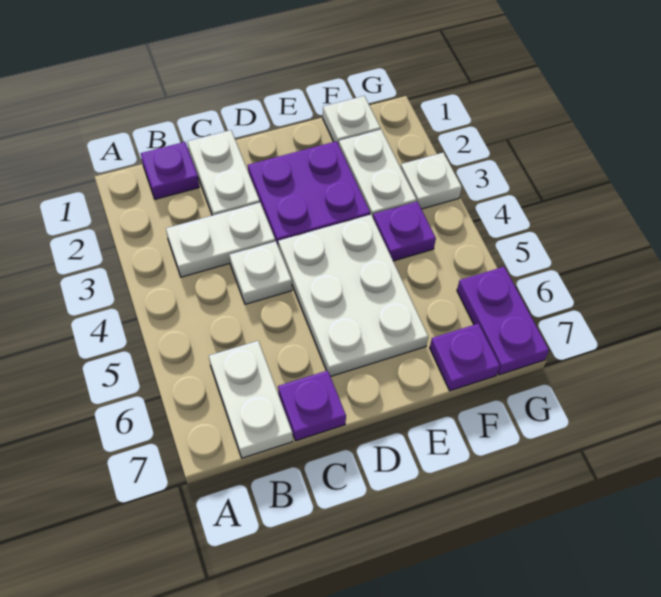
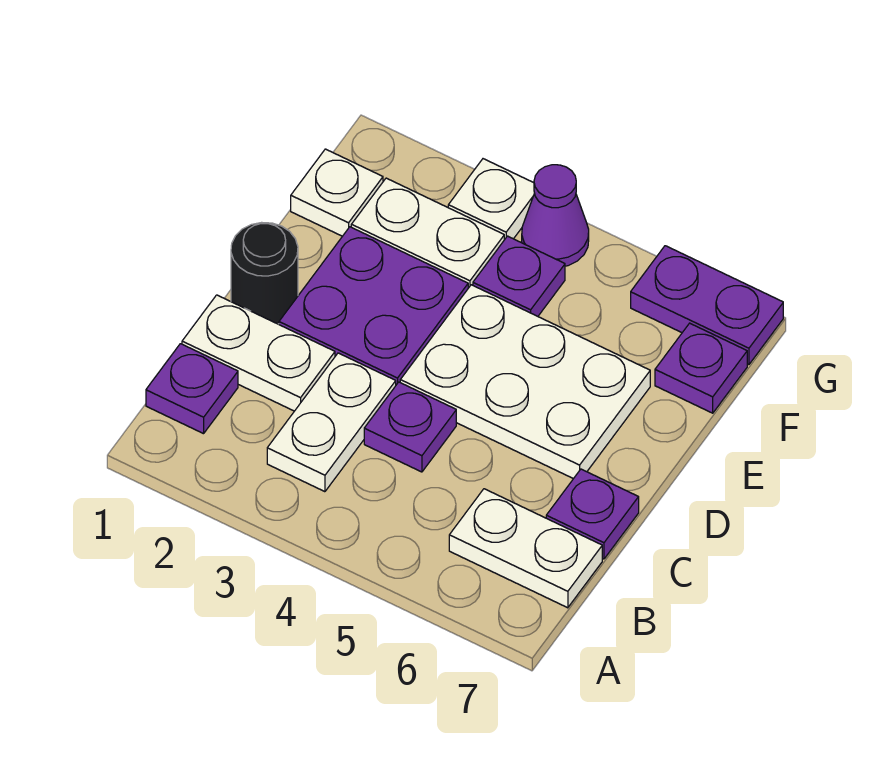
white 1x1 plate [230,241,292,304] -> purple 1x1 plate [364,382,456,472]
none -> black 1x1 round brick [231,222,298,324]
none -> purple 1x1 cone [522,165,589,266]

